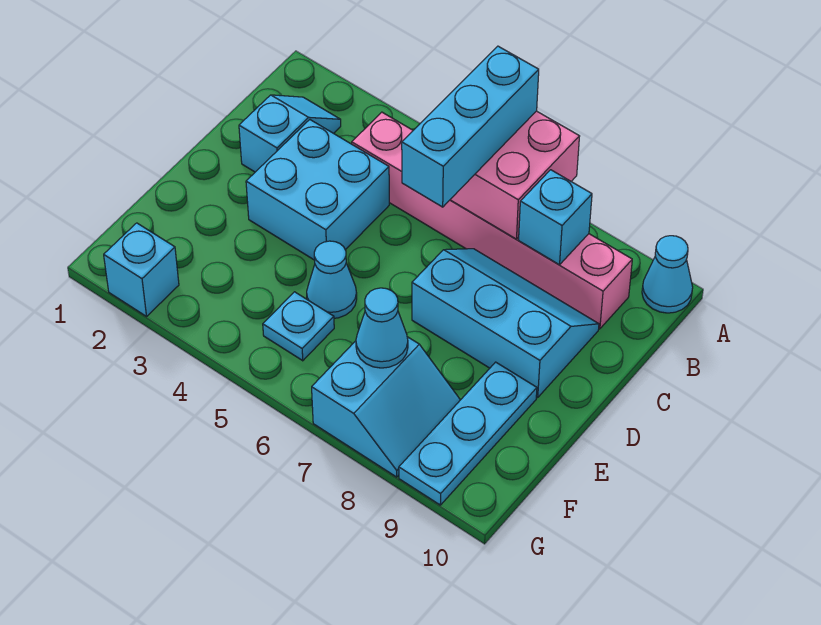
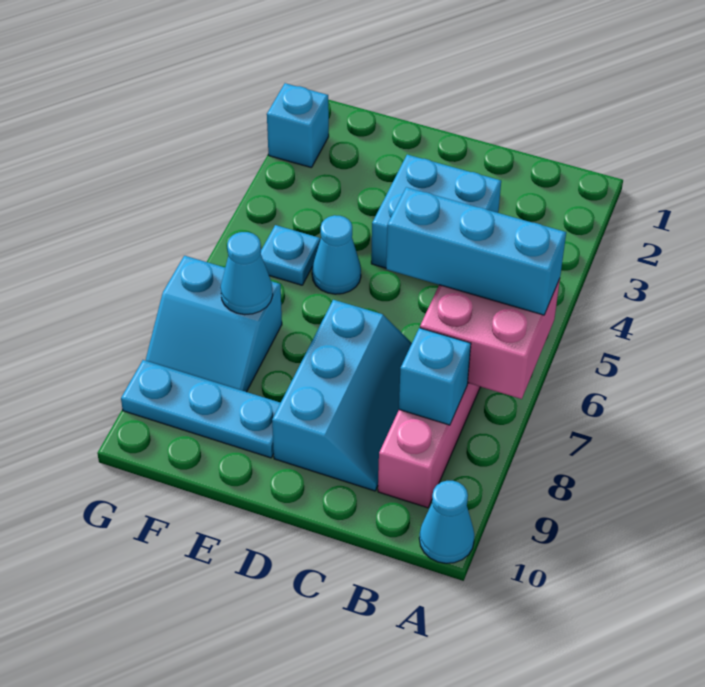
cyan 1x2 slope [239,95,341,172] -> none

